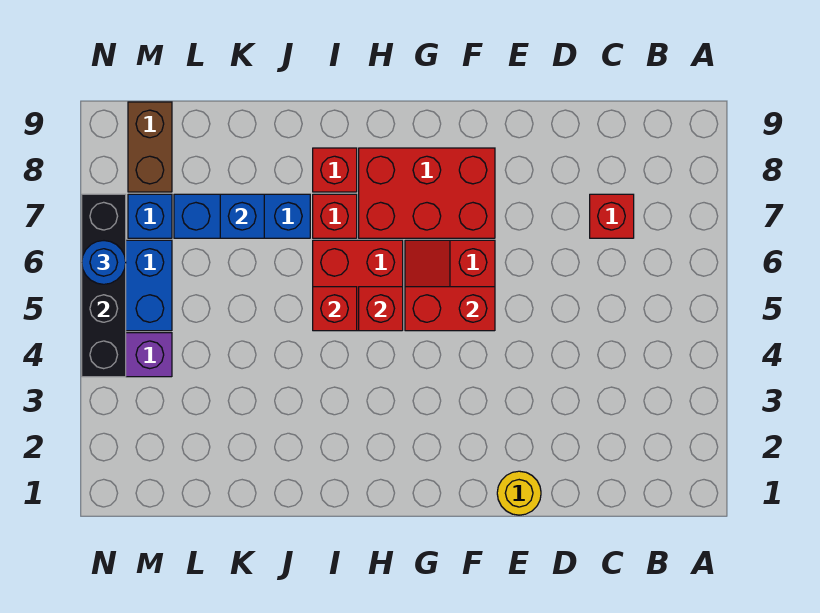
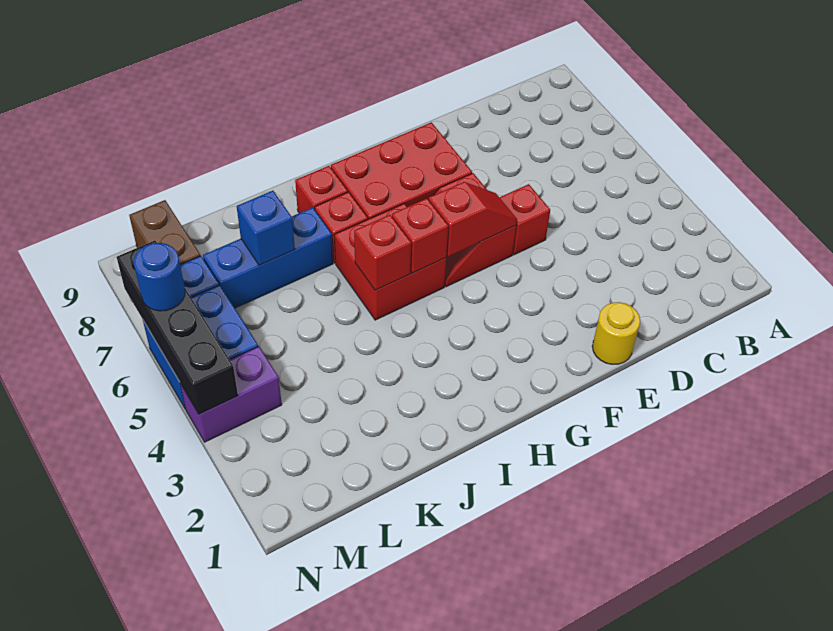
red 1x1 brick [590,194,634,238] -> red 1x1 brick moved to [499,184,550,255]
red 1x2 brick [405,287,495,331] -> red 1x2 slope [429,182,517,256]

